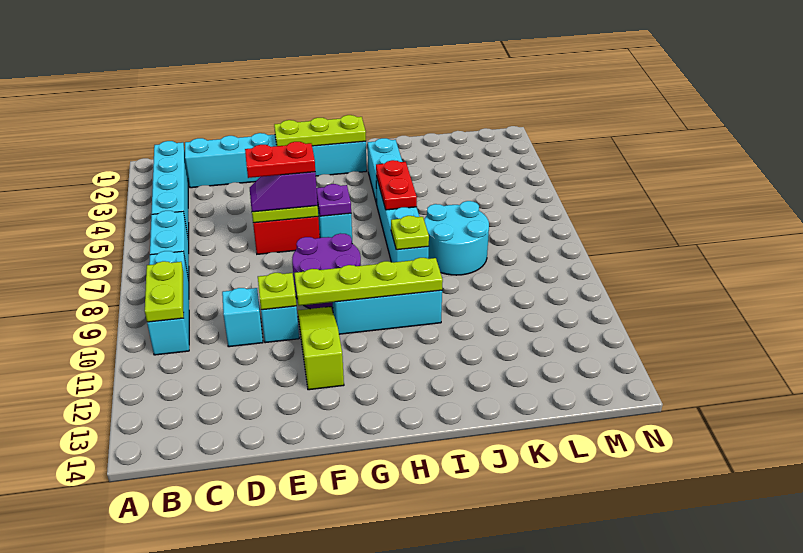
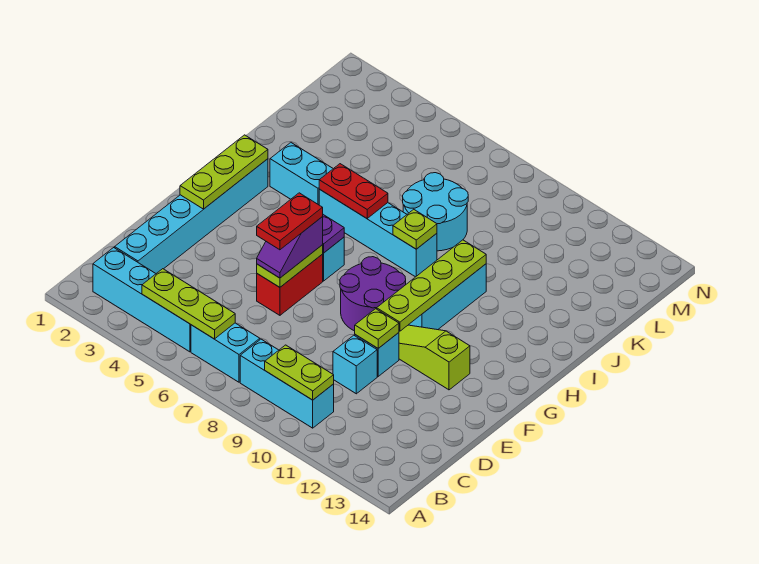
none -> lime 1x3 plate [142,269,235,339]

